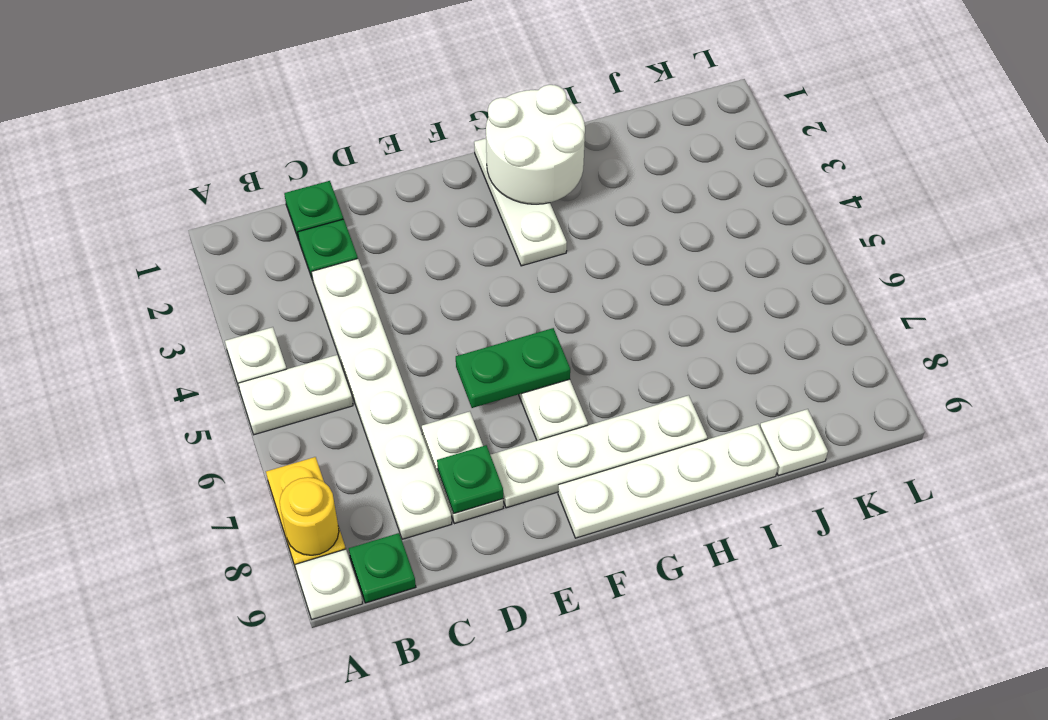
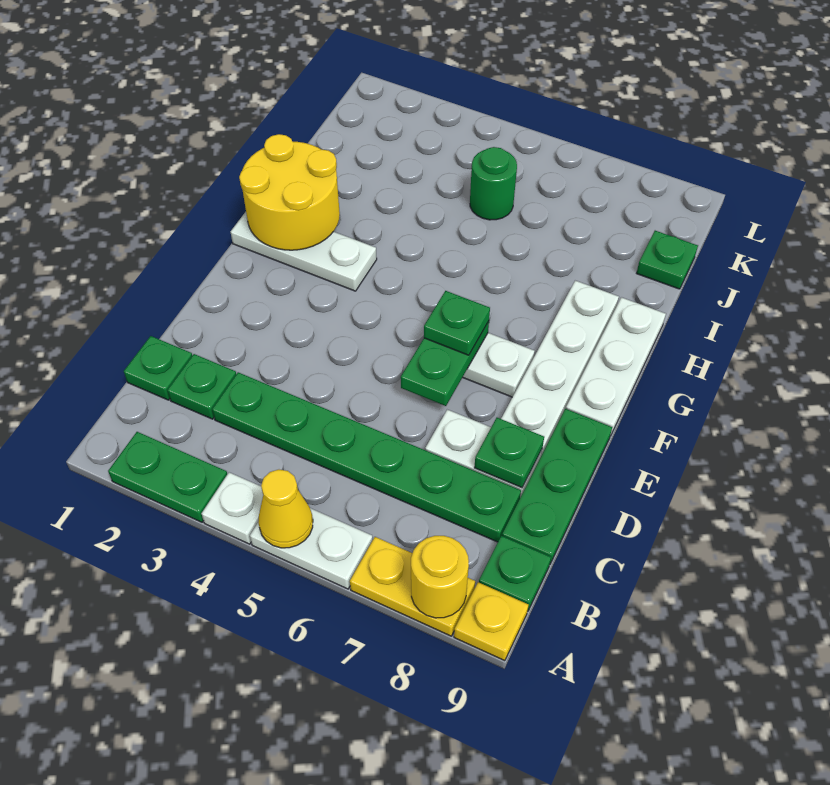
none -> green 1x2 plate [108,432,227,522]
white 1x2 plate [238,355,353,435] -> white 1x2 plate turned to [250,508,373,589]
none -> yellow 1x1 cone [258,470,313,548]
white 1x1 plate [295,549,363,619] -> yellow 1x1 plate [454,582,528,661]
white 1x6 plate [312,259,452,539] -> green 1x6 plate [212,372,521,542]
none -> green 1x3 plate [502,409,612,564]
none -> green 1x1 plate [424,291,490,355]
white 1x4 plate [558,424,778,538] -> white 1x3 plate [566,297,666,436]
white 2x2 round brick [486,85,585,204] -> yellow 2x2 round brick [239,134,340,250]
none -> green 1x1 round brick [470,147,517,220]
white 1x1 plate [760,409,828,476] -> green 1x1 plate [637,231,698,289]

